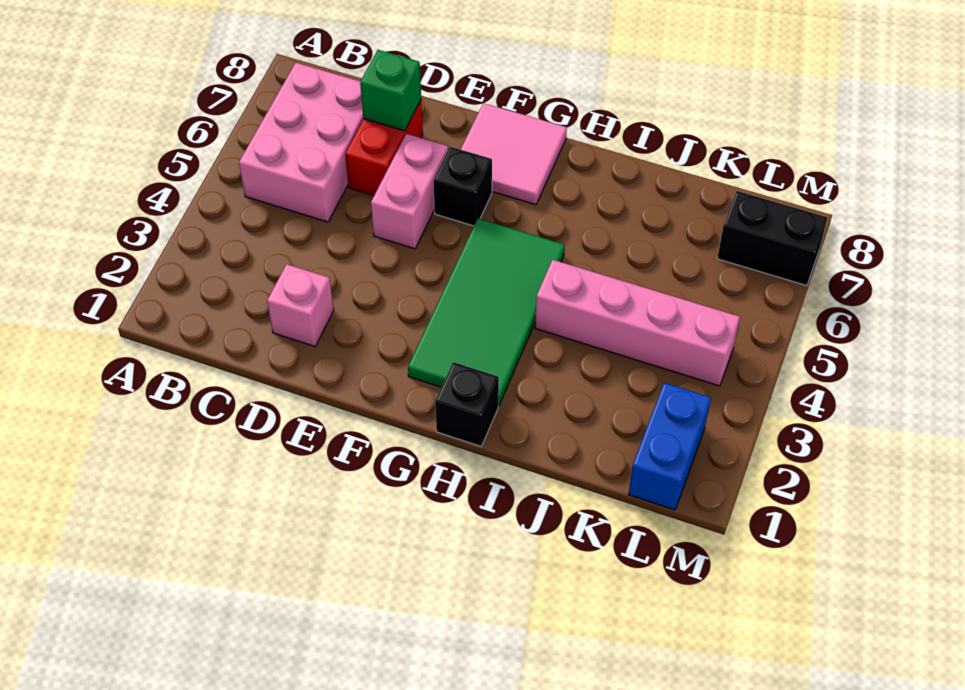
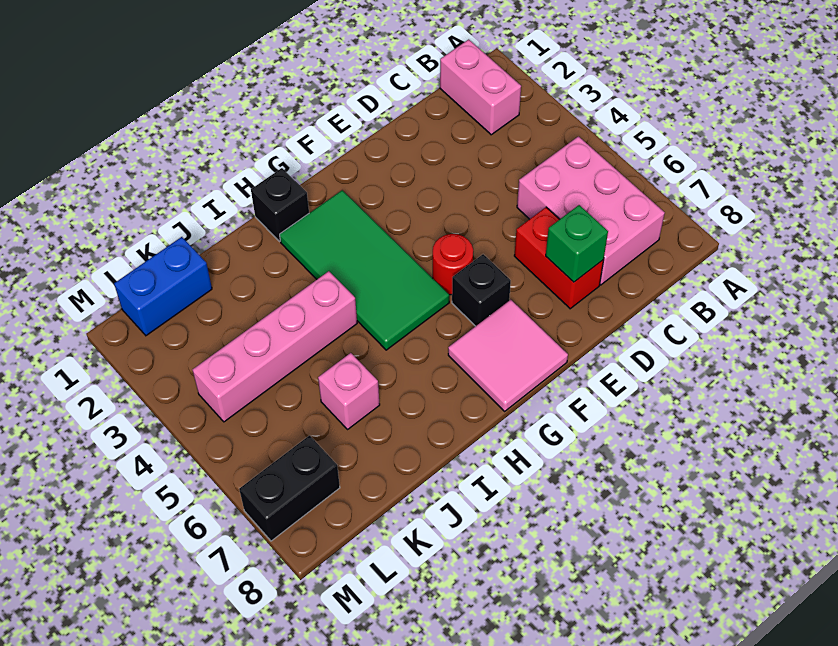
pink 1x1 brick [267,264,334,346] -> pink 1x1 brick moved to [318,353,380,430]
pink 1x2 brick [371,134,448,249] -> pink 1x2 brick moved to [440,39,521,135]
none -> red 1x1 round brick [433,234,473,295]
blue 1x2 brick [629,383,711,510] -> blue 1x2 brick turned to [114,237,212,336]

